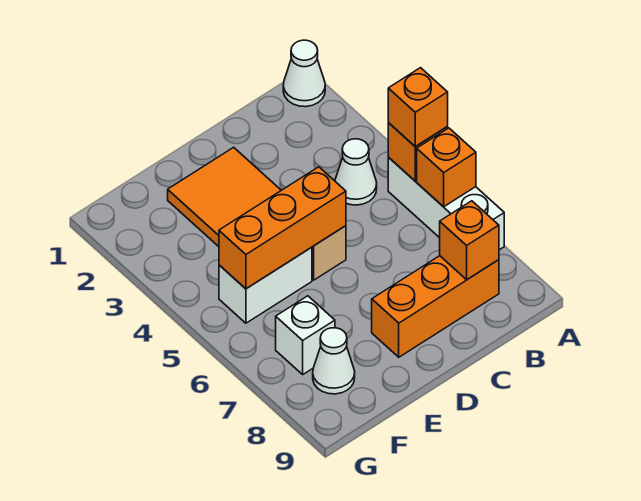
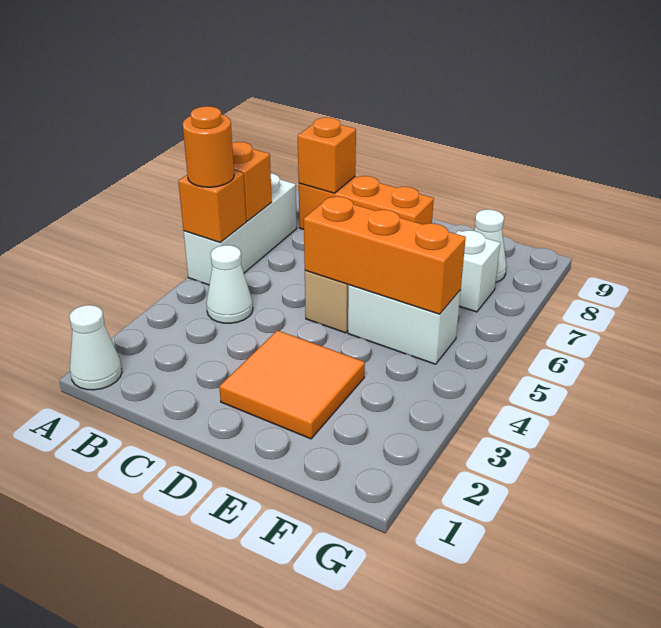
orange 1x1 brick [388,68,448,147] -> orange 1x1 round brick [183,106,234,187]

